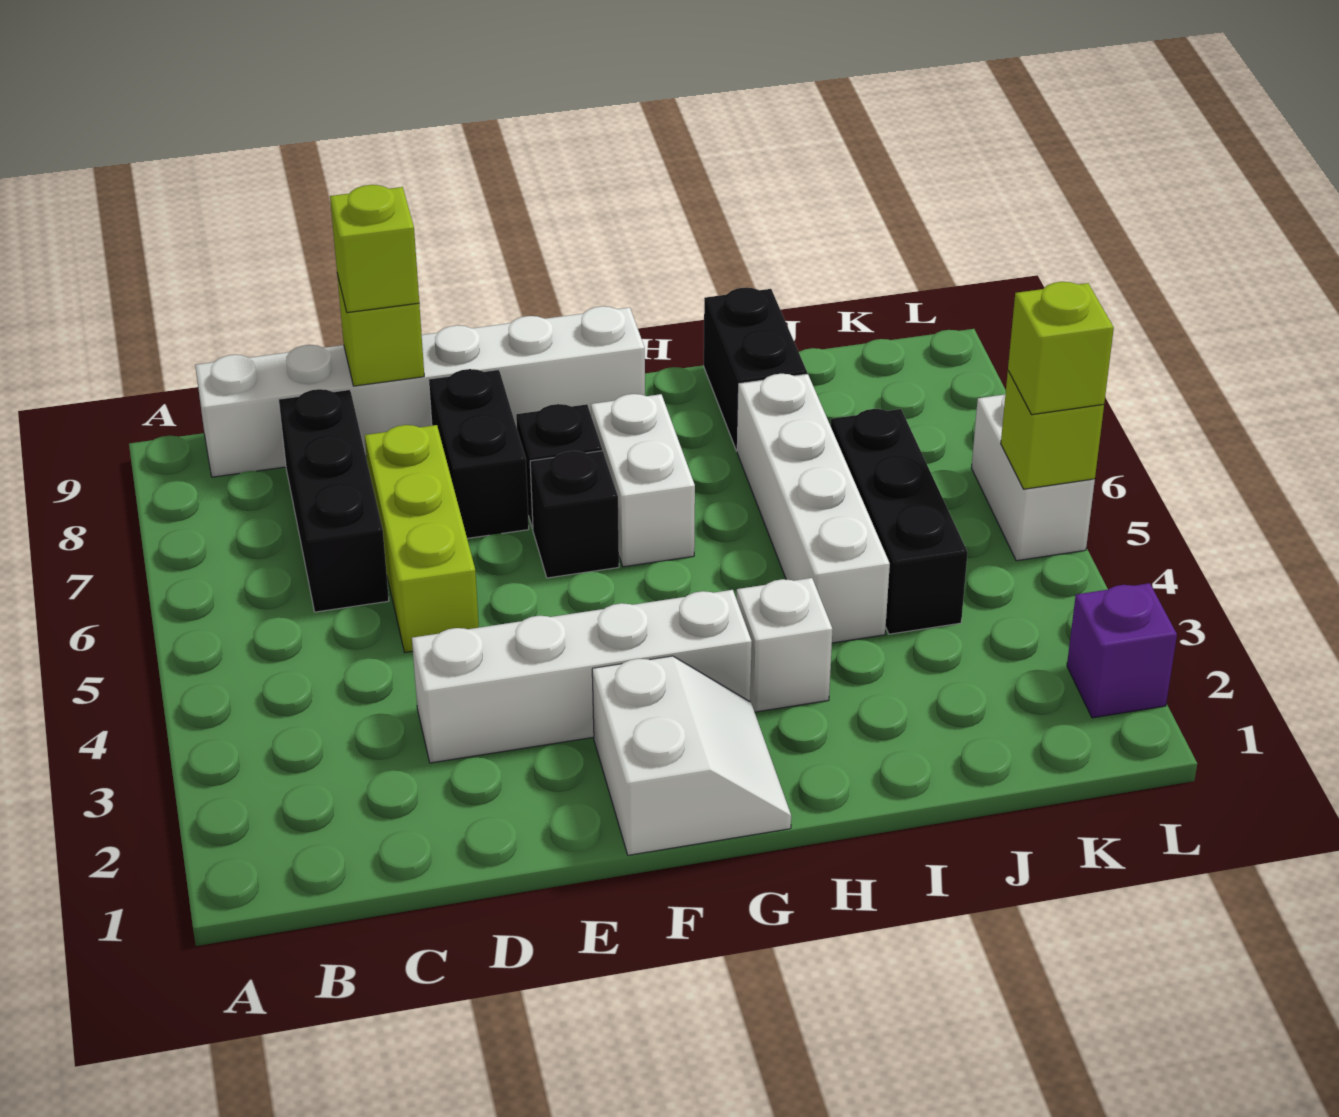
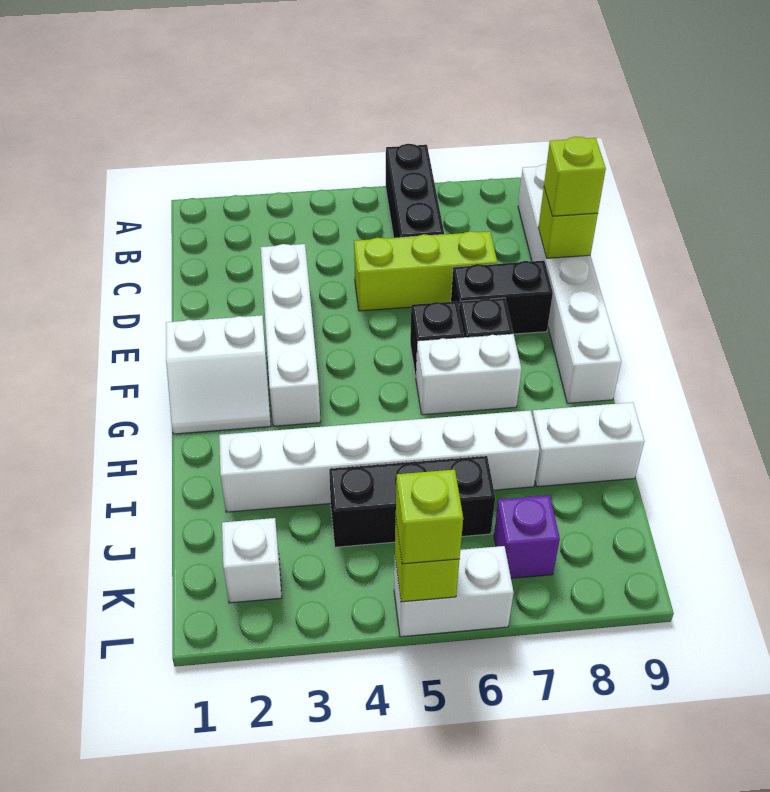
black 1x3 brick [279,389,389,612] -> black 1x3 brick turned to [386,144,444,238]
white 1x1 brick [737,578,833,712] -> white 1x1 brick moved to [222,518,282,603]
white 1x4 brick [737,374,890,643] -> white 1x6 brick [219,410,540,512]
black 1x2 brick [704,288,807,451] -> white 1x2 brick [532,402,644,487]
purple 1x1 brick [1067,583,1177,718] -> purple 1x1 brick moved to [494,495,560,578]

